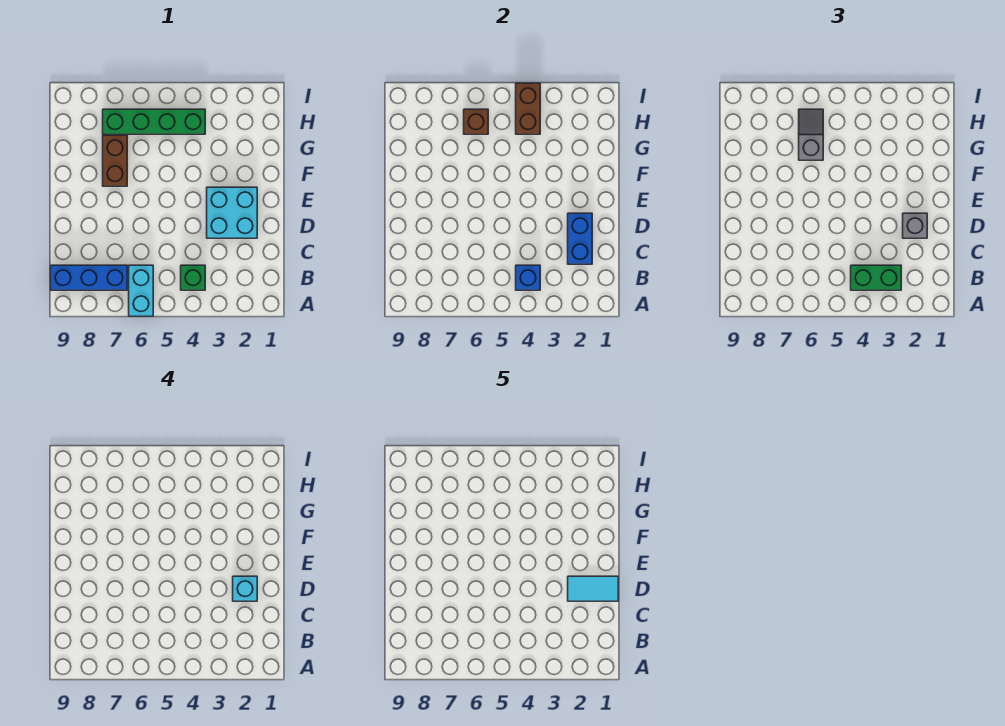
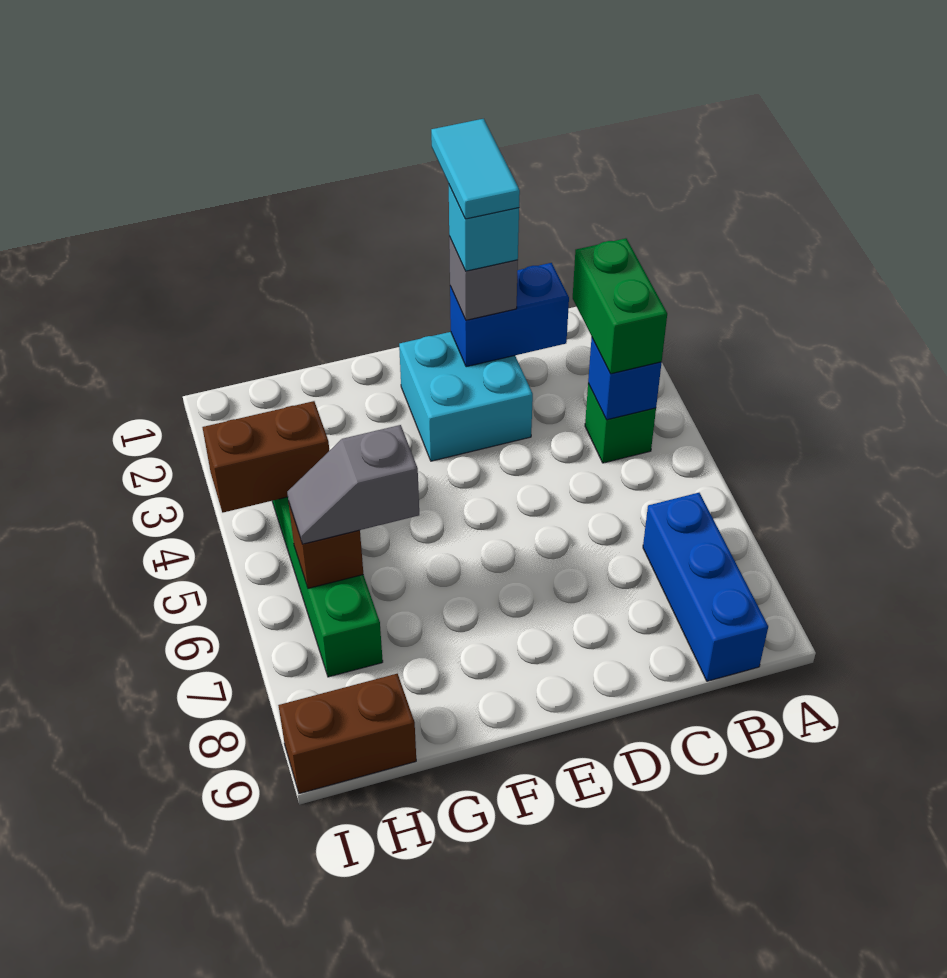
cyan 1x2 brick [129,265,153,316] -> none
brown 1x2 brick [103,135,127,186] -> brown 1x2 brick moved to [278,674,416,794]

